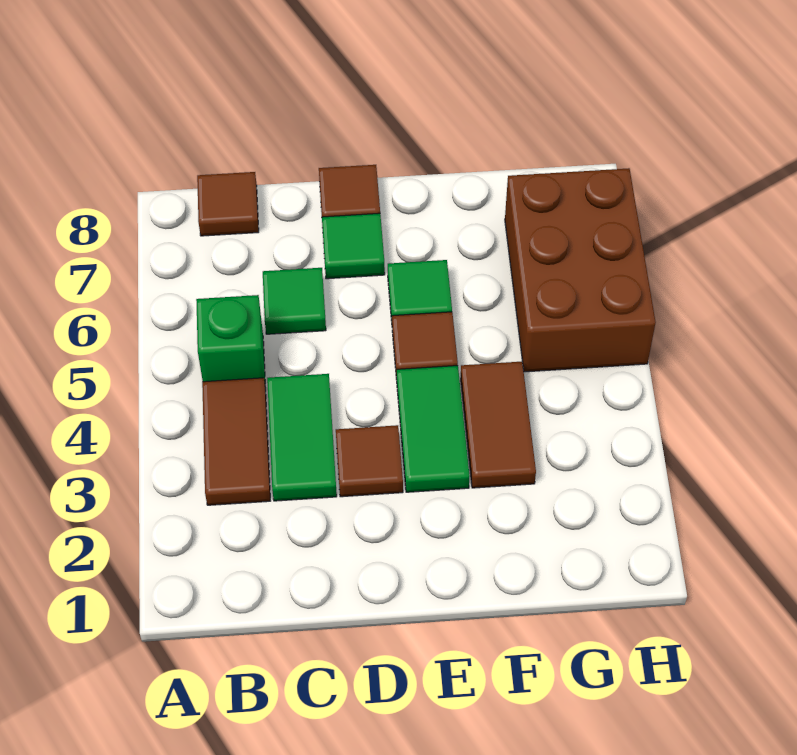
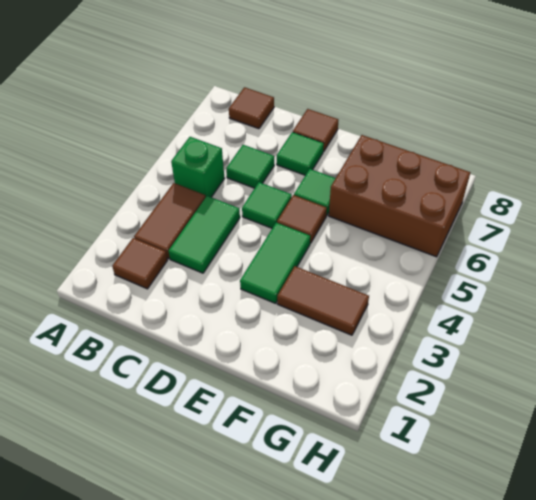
brown 1x1 tile [336,425,403,497] -> brown 1x1 tile moved to [112,238,167,289]
none -> green 1x1 tile [242,182,292,228]
brown 1x2 tile [461,362,536,488] -> brown 1x2 tile turned to [277,266,369,335]
brown 2x3 brick [505,168,656,372] -> brown 2x3 brick turned to [329,135,470,257]

